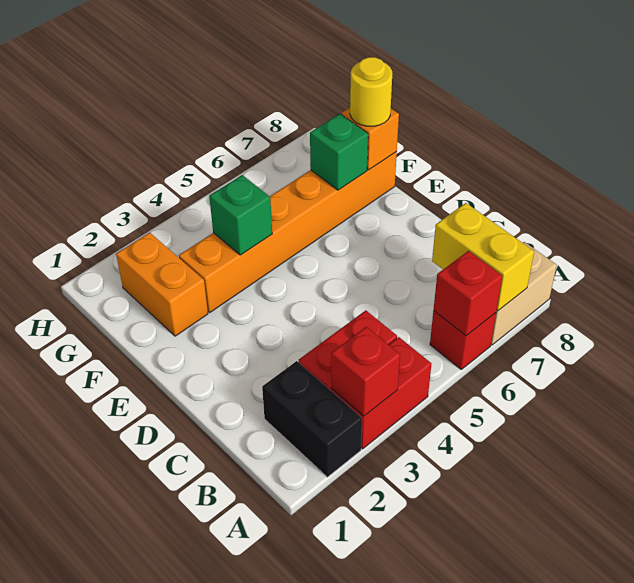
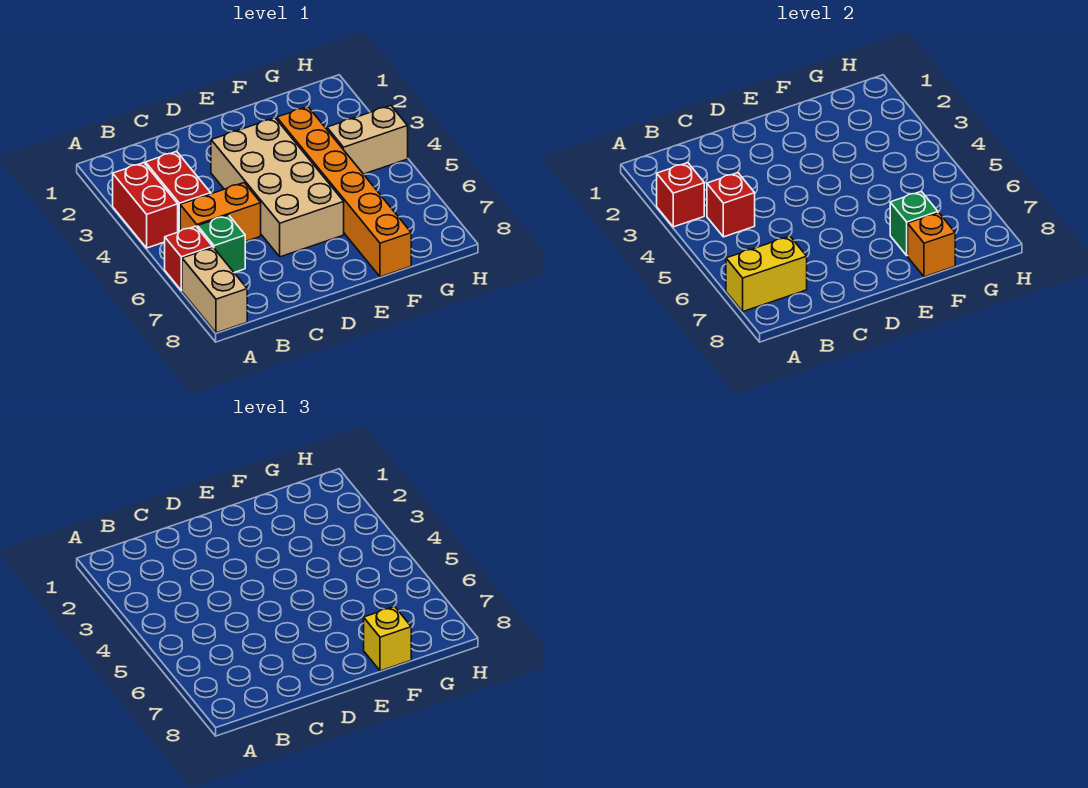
black 1x2 brick [262,361,362,477] -> none
red 1x1 brick [434,251,502,336] -> red 1x1 brick moved to [707,173,755,237]
none -> tan 2x4 brick [211,118,344,257]
orange 1x2 brick [116,233,208,336] -> orange 1x2 brick moved to [180,183,261,242]
green 1x1 brick [209,175,272,255] -> green 1x1 brick moved to [198,215,245,272]
yellow 1x1 round brick [350,57,392,126] -> yellow 1x1 brick [364,607,411,671]
none -> tan 1x2 brick [327,106,408,174]

